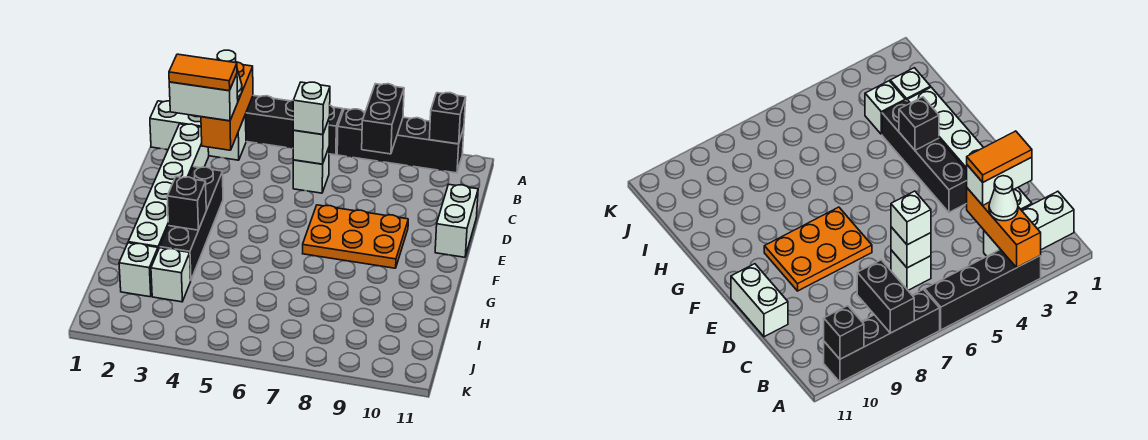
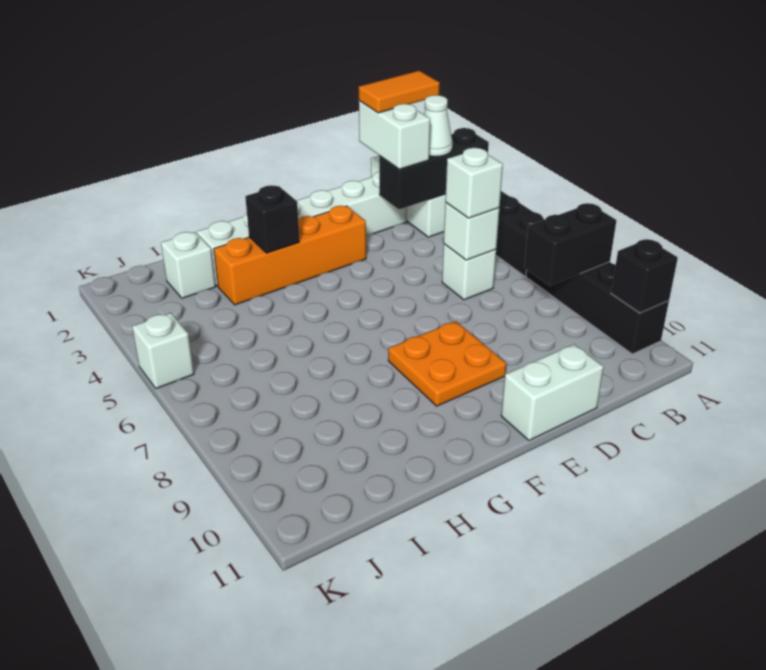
orange 1x3 brick [201,62,253,150] -> black 1x3 brick [379,128,489,209]
orange 1x2 tile [169,54,237,91] -> orange 1x2 tile turned to [359,71,440,113]
black 1x4 brick [160,167,223,279] -> orange 1x4 brick [214,206,366,305]
orange 2x3 plate [303,205,408,268] -> orange 2x2 plate [388,321,506,406]
white 1x1 brick [151,248,191,302] -> white 1x1 brick moved to [132,313,194,389]

